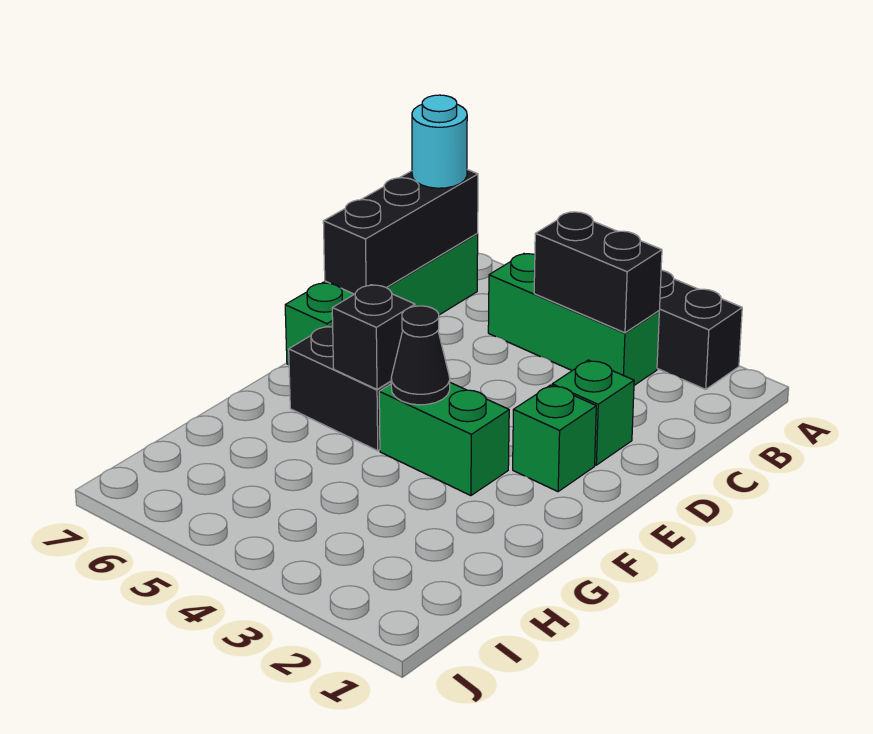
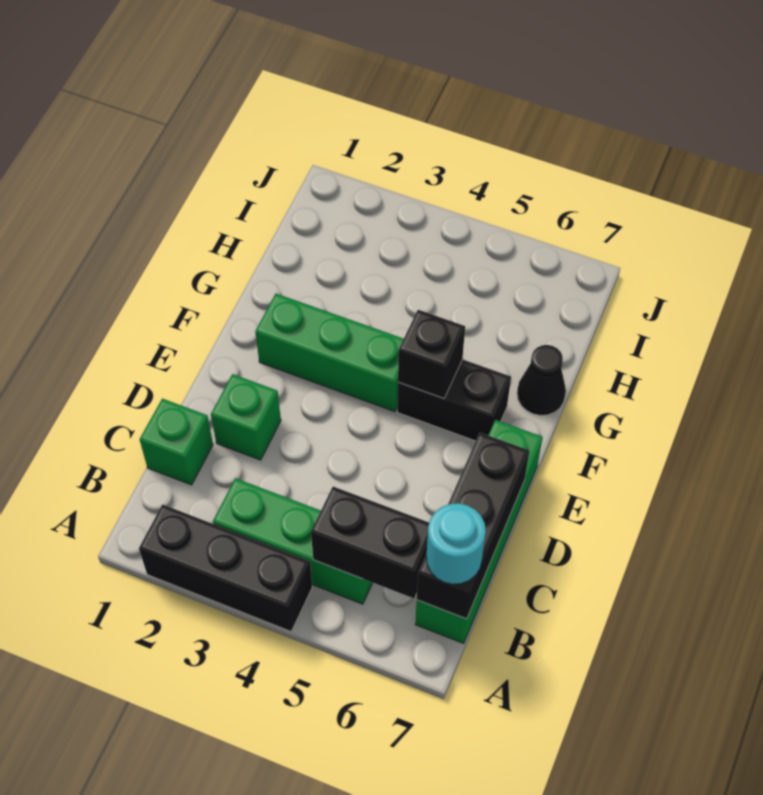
black 1x2 brick [534,212,662,333] -> black 1x2 brick moved to [311,487,429,598]
green 1x1 brick [513,385,596,492] -> green 1x1 brick moved to [140,399,213,485]
green 1x2 brick [379,383,509,496] -> green 1x3 brick [255,294,403,412]
black 1x1 cone [391,306,450,405] -> black 1x1 cone moved to [517,345,566,415]

